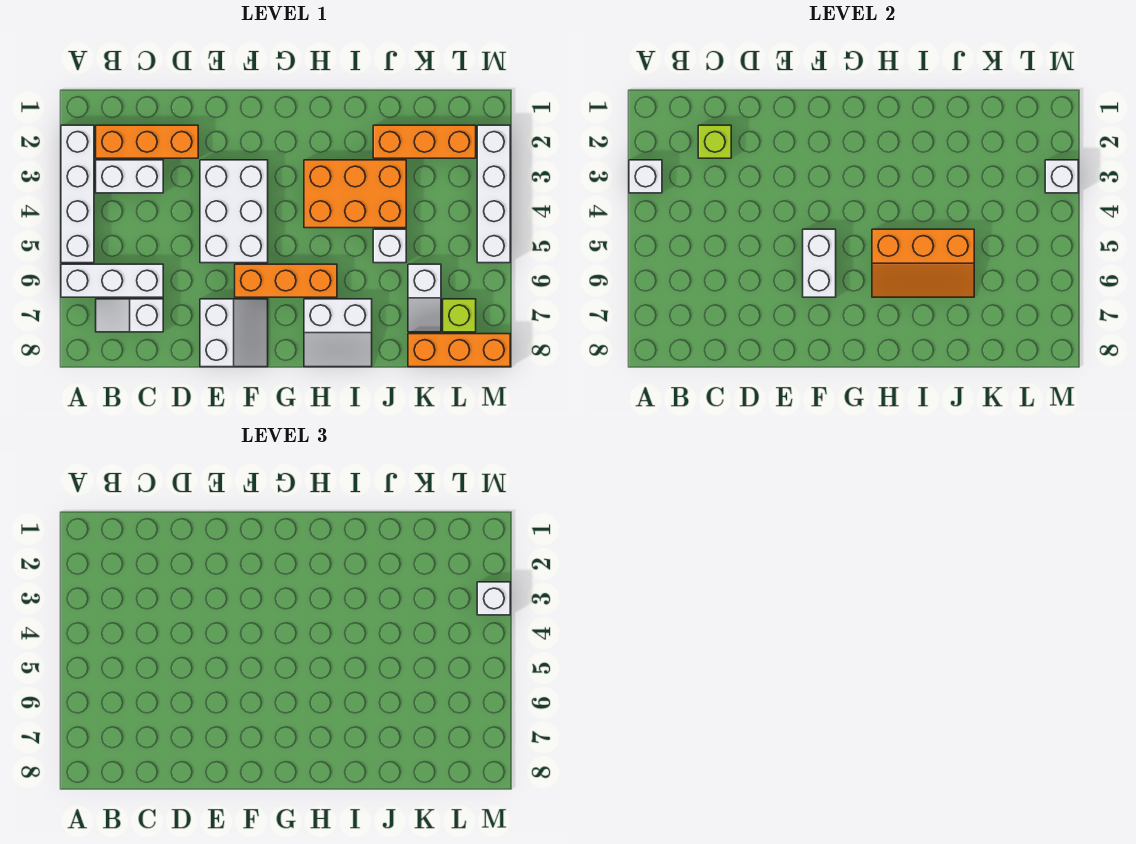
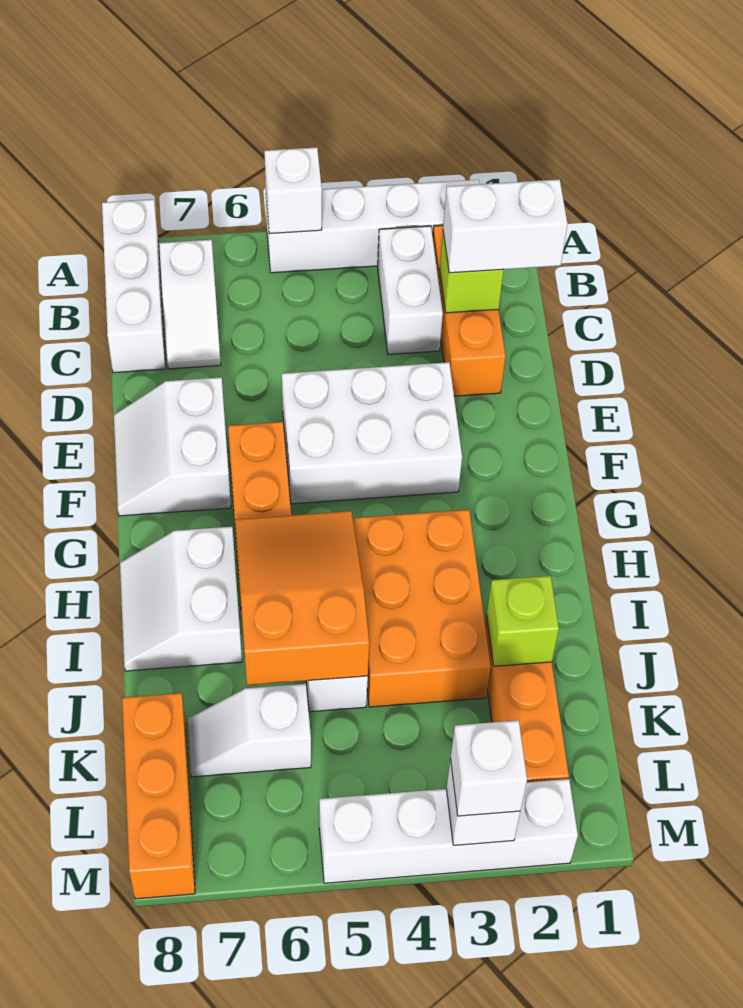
white 1x1 brick [629,160,662,193] -> white 1x1 brick moved to [264,147,322,234]
white 1x3 brick [61,264,163,297] -> white 1x3 brick moved to [102,199,165,373]
white 1x2 slope [96,299,163,332] -> white 1x2 slope turned to [159,240,221,369]
white 2x2 slope [200,299,268,367] -> white 2x2 slope turned to [114,377,231,516]
white 1x2 brick [803,229,836,297] -> white 1x2 brick moved to [443,179,567,273]
orange 2x3 slope [872,229,974,297] -> orange 2x3 slope turned to [235,511,369,685]
lime 1x1 brick [443,299,476,332] -> lime 1x1 brick moved to [487,576,559,666]

